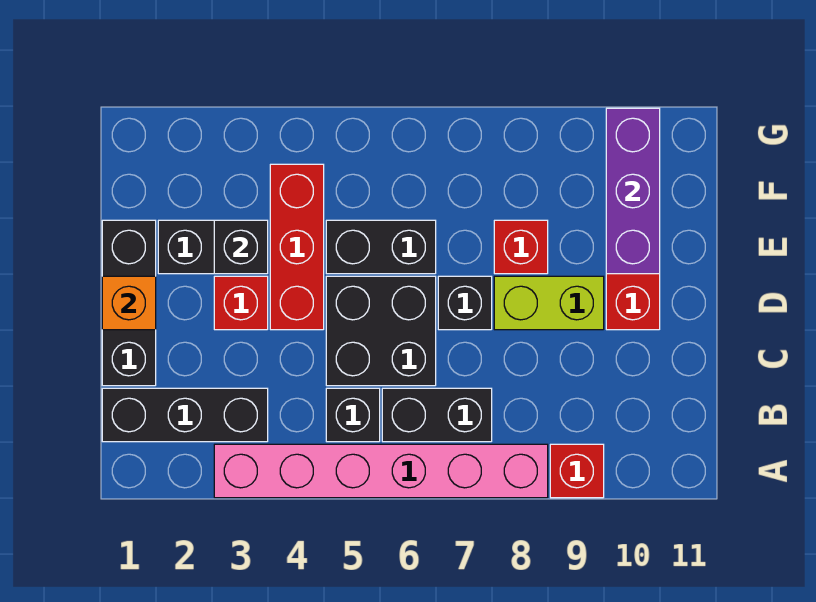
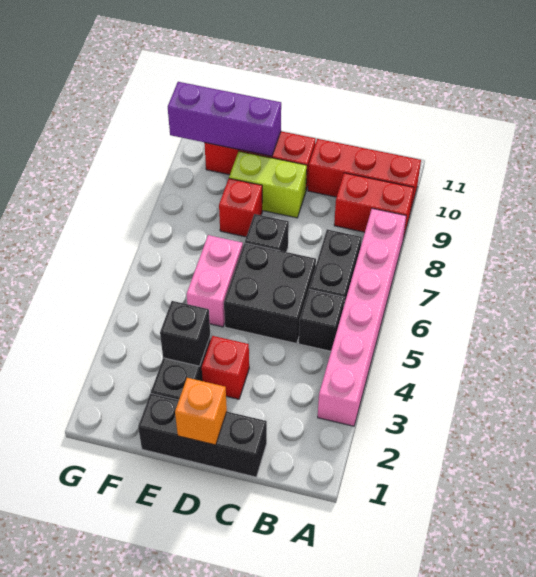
red 1x1 brick [550,444,604,498] -> red 1x2 brick [334,173,414,239]
black 1x3 brick [102,388,268,442] -> none
red 1x3 brick [270,164,324,330] -> red 1x3 brick moved to [308,139,421,209]
lime 1x2 brick [494,276,604,330] -> lime 1x2 brick turned to [229,151,307,218]
black 1x2 brick [326,220,436,274] -> pink 1x2 brick [187,235,243,327]

